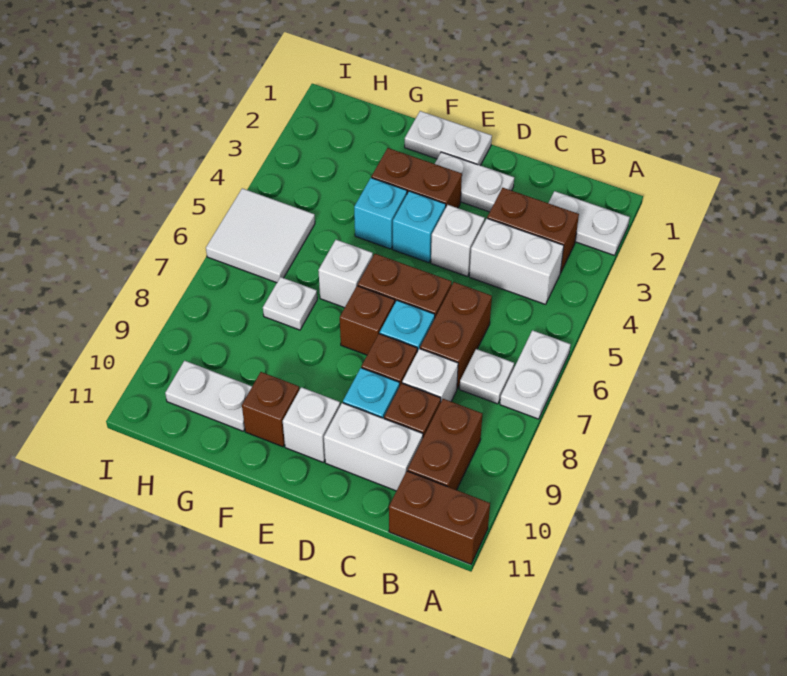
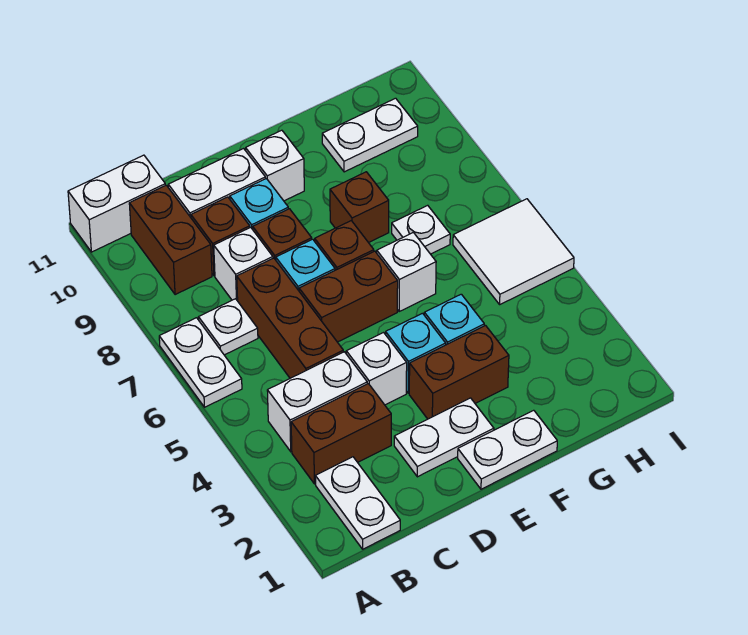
white 1x2 plate [549,191,630,255] -> white 1x2 plate turned to [315,457,400,549]
brown 1x2 brick [389,471,490,564] -> white 1x2 brick [68,155,165,252]
brown 1x2 brick [420,282,492,389] -> brown 1x3 brick [237,258,343,378]
brown 1x1 brick [242,372,299,447] -> brown 1x1 brick moved to [330,172,389,243]

